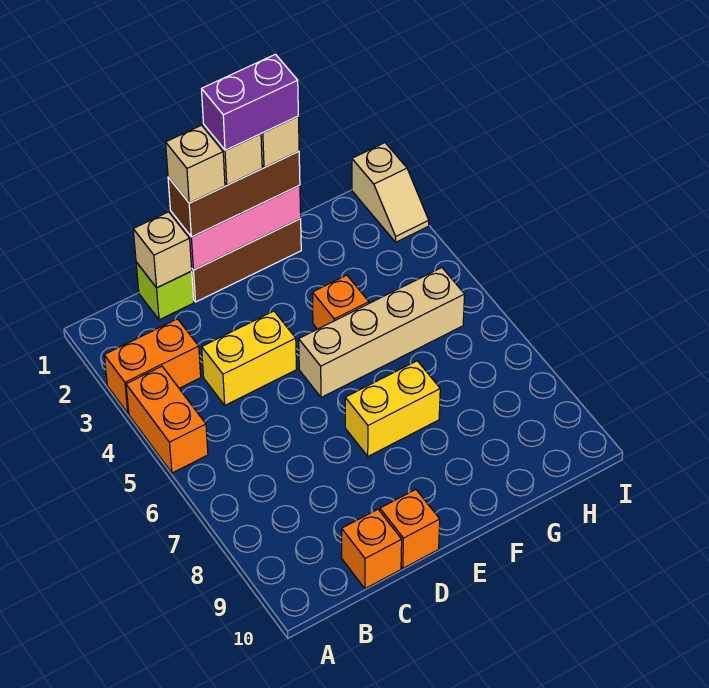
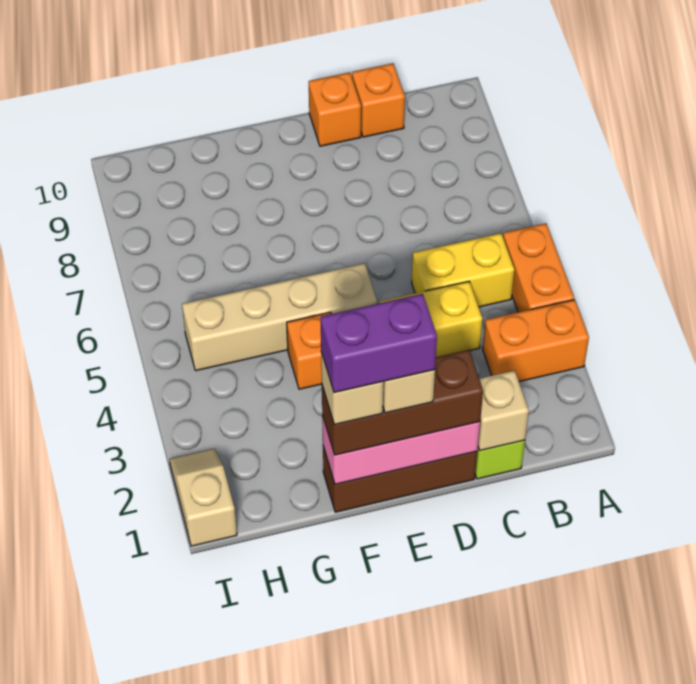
tan 1x1 brick [166,125,225,203] -> none
yellow 1x2 brick [345,361,440,456] -> yellow 1x2 brick moved to [412,233,514,307]

